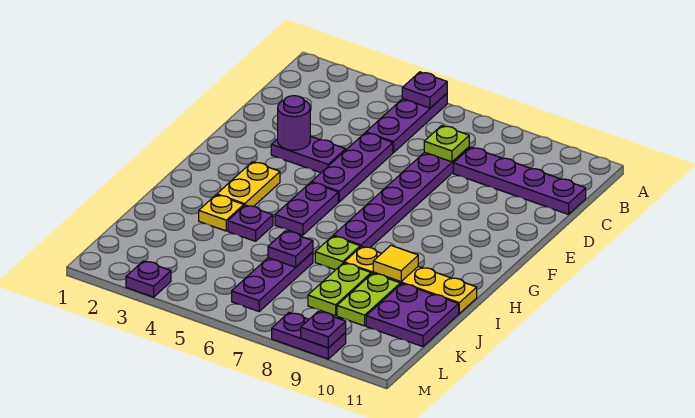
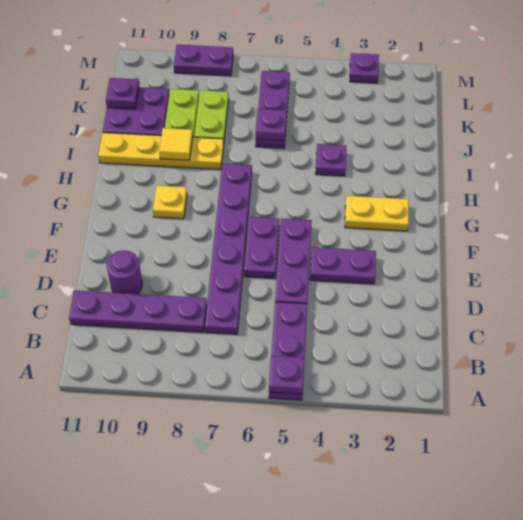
lime 1x1 plate [424,126,469,162] -> none
purple 1x1 round brick [278,96,310,150] -> purple 1x1 round brick moved to [107,250,142,294]
yellow 1x2 plate [217,162,280,206] -> yellow 1x2 plate turned to [345,196,409,231]
purple 1x2 plate [275,182,338,235] -> purple 1x2 plate moved to [244,217,279,278]
yellow 1x1 plate [199,195,244,231] -> yellow 1x1 plate moved to [153,185,187,219]
lime 1x1 plate [315,236,360,270] -> none
purple 1x1 plate [301,312,346,348] -> purple 1x1 plate moved to [106,78,139,109]

